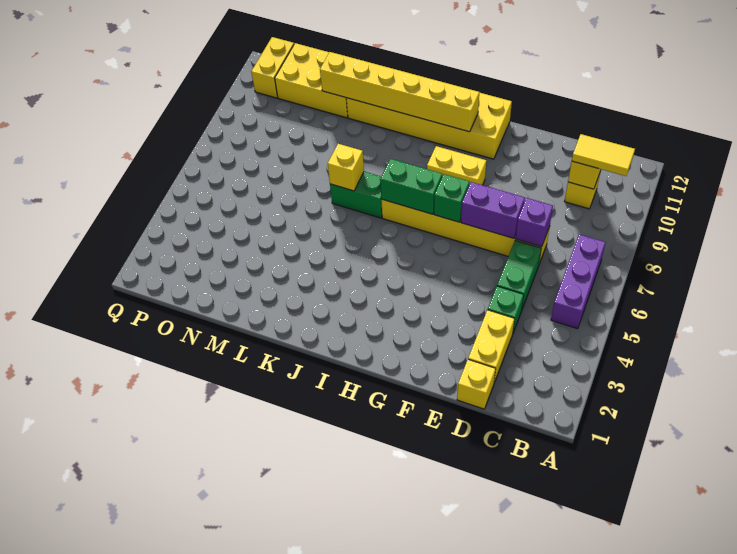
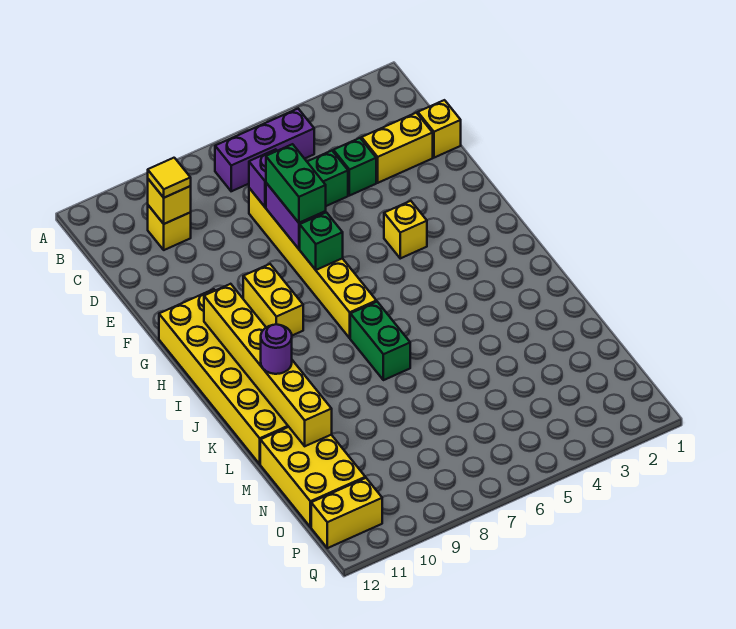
yellow 1x2 tile [572,134,635,176] -> yellow 1x1 tile [148,158,191,198]
green 1x2 brick [380,159,442,214] -> green 1x2 brick moved to [266,144,326,223]
yellow 1x1 brick [328,144,364,191] -> yellow 1x1 brick moved to [384,201,427,258]
none -> purple 1x1 round brick [261,324,292,374]

